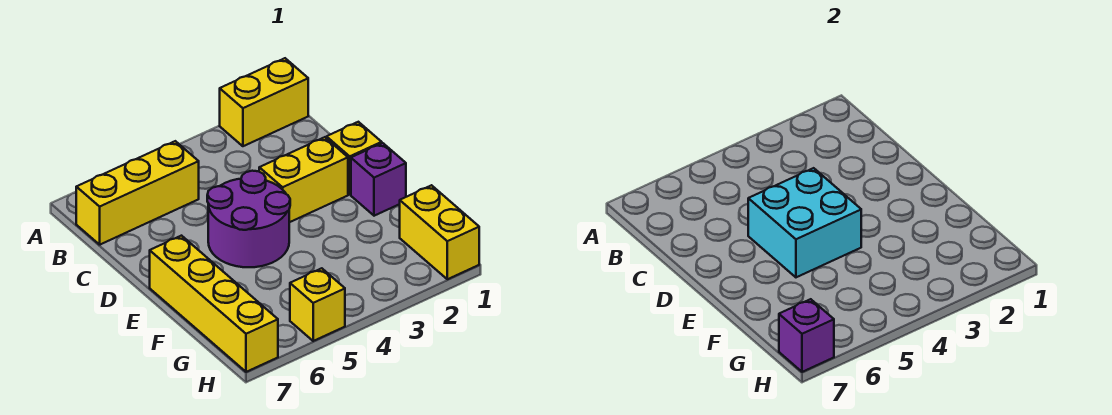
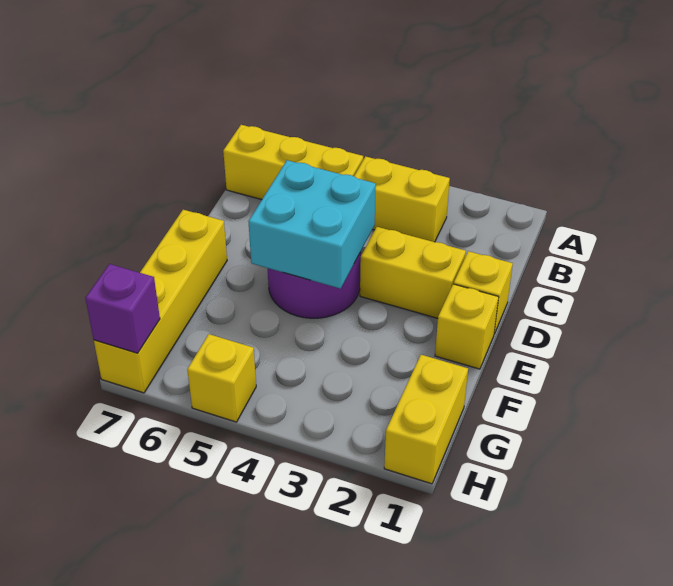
yellow 1x2 brick [220,58,308,146] -> yellow 1x2 brick moved to [354,156,450,242]
purple 1x1 brick [351,143,406,216] -> yellow 1x1 brick [435,284,499,369]

